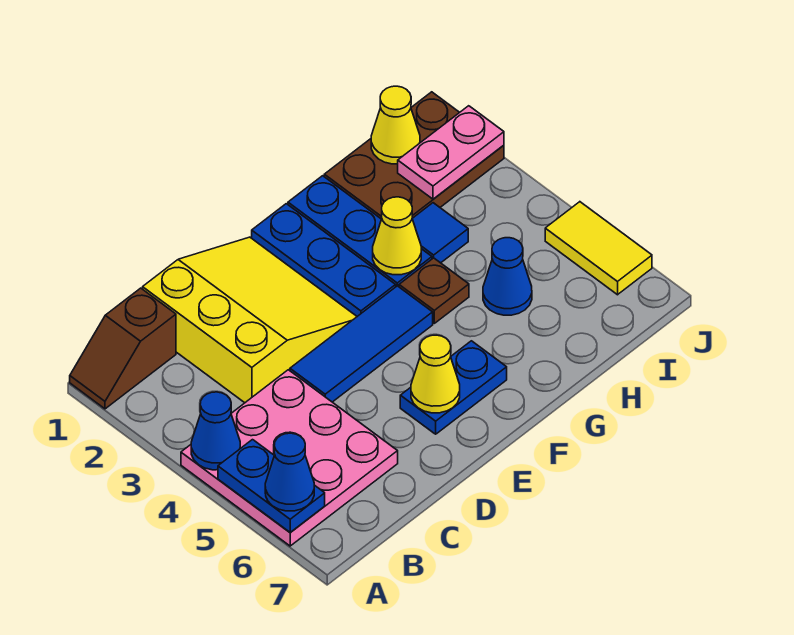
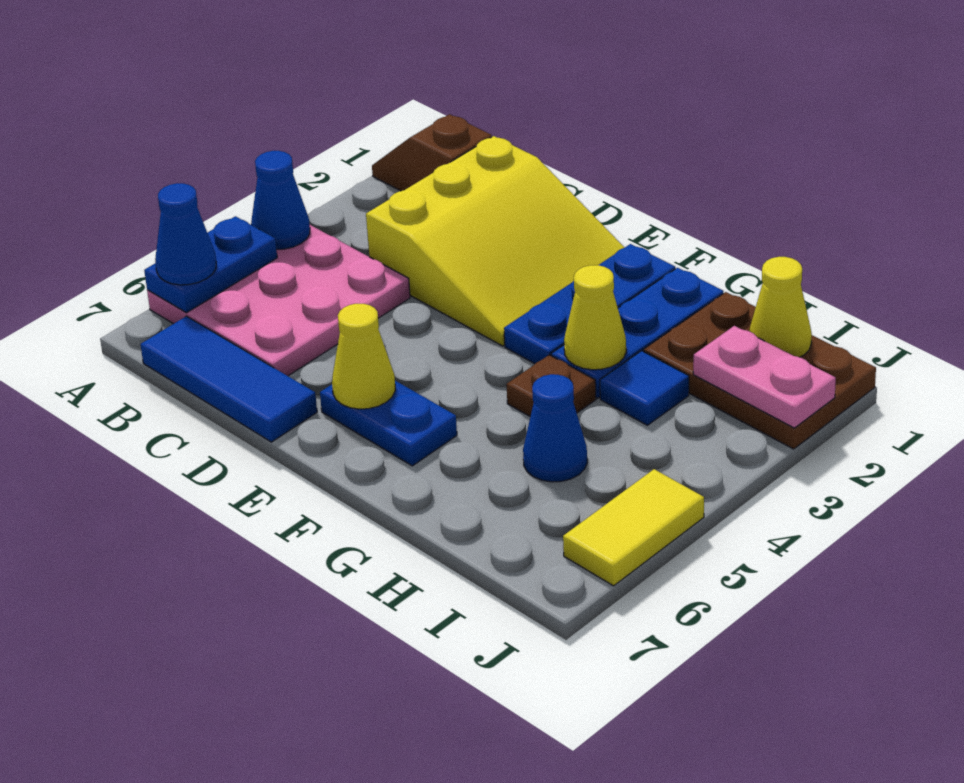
blue 1x3 tile [290,286,433,402] -> blue 1x3 tile moved to [141,316,317,442]

